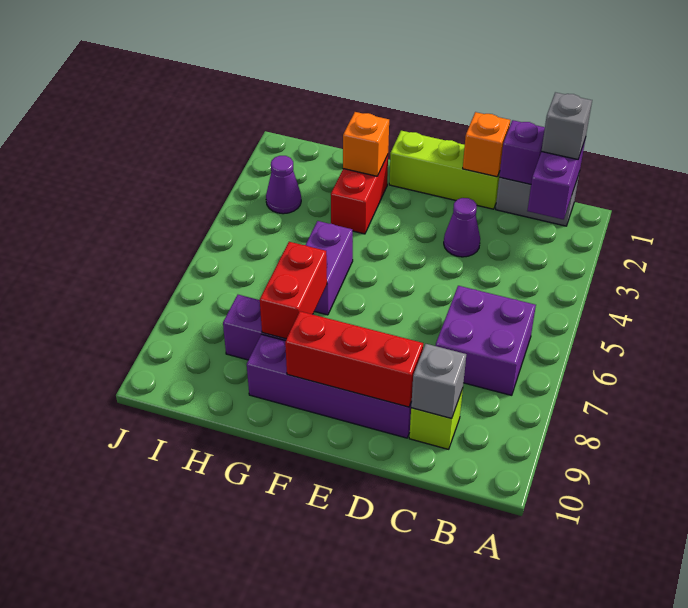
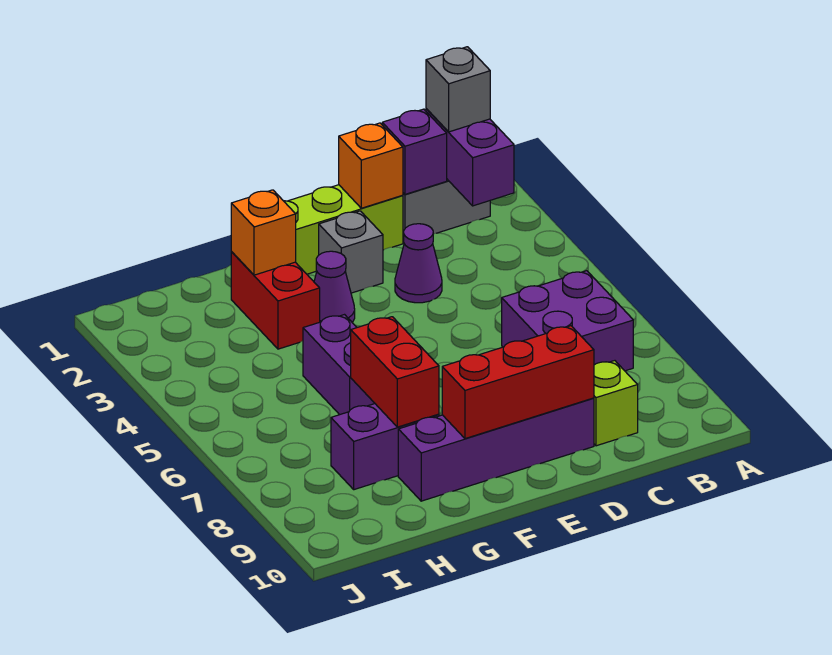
grey 1x1 brick [411,344,466,419] -> grey 1x1 brick moved to [319,211,383,293]
purple 1x1 cone [266,156,301,214] -> purple 1x1 cone moved to [314,251,355,323]

